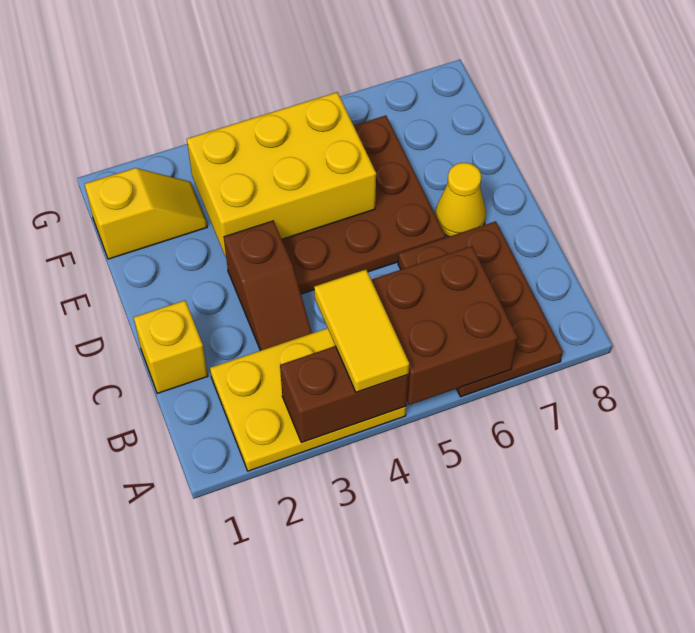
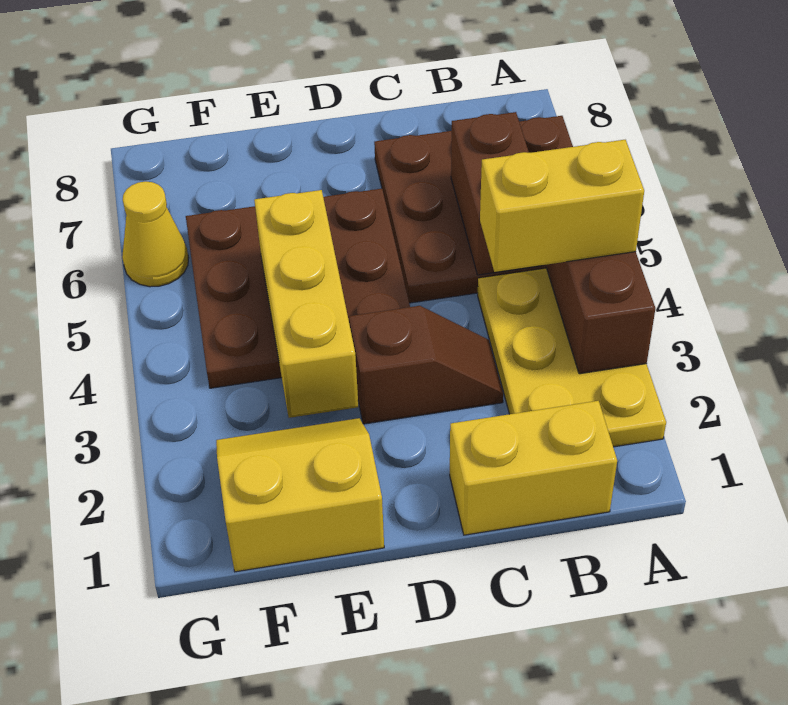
yellow 1x2 tile [314,270,409,392] -> yellow 1x2 brick [480,140,644,272]
brown 2x2 brick [371,246,518,405] -> brown 1x2 brick [451,112,542,275]
brown 2x3 plate [398,221,563,397] -> brown 3x3 plate [374,116,573,303]
yellow 1x1 brick [133,300,208,394] -> yellow 1x2 brick [450,401,617,535]
yellow 1x1 cone [435,163,486,237] -> yellow 1x1 cone moved to [122,181,189,287]
yellow 2x3 brick [187,92,376,257] -> yellow 1x3 brick [254,190,358,418]
yellow 1x2 slope [85,168,207,259] -> yellow 2x2 slope [216,418,384,572]

